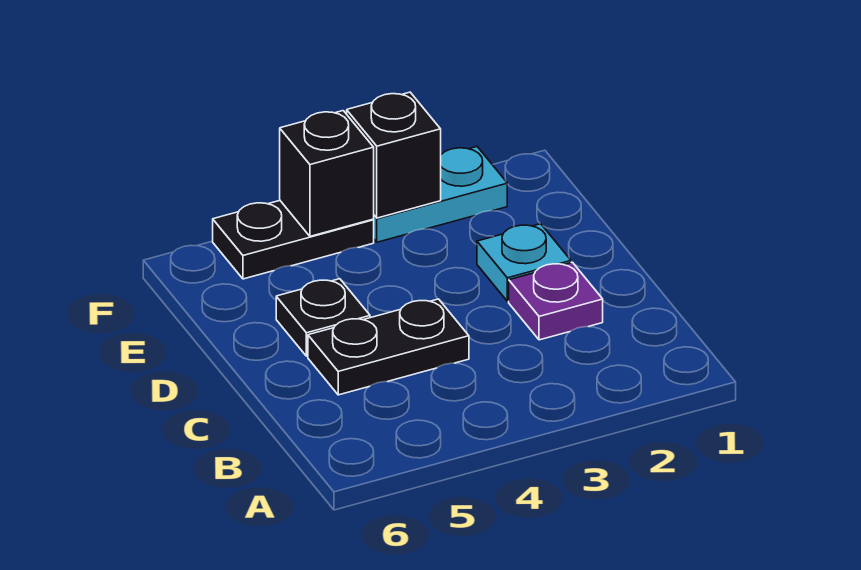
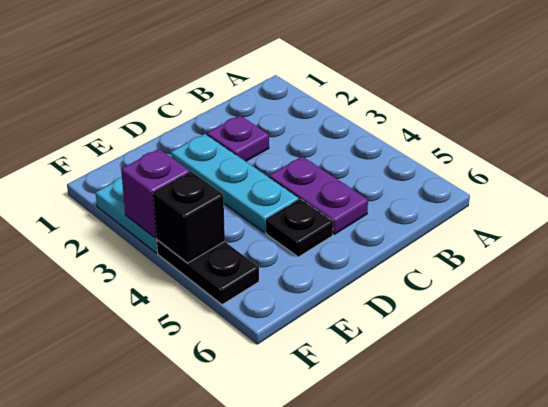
black 1x2 plate [308,299,469,395] -> purple 1x2 plate [269,156,368,234]
cyan 1x1 plate [477,224,571,301] -> cyan 1x3 plate [171,134,299,233]
black 1x1 brick [347,92,441,218] -> purple 1x1 brick [121,149,190,238]

